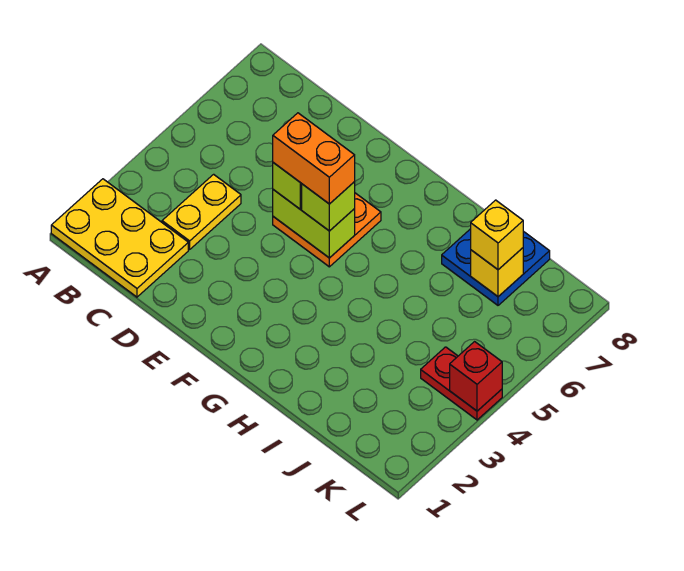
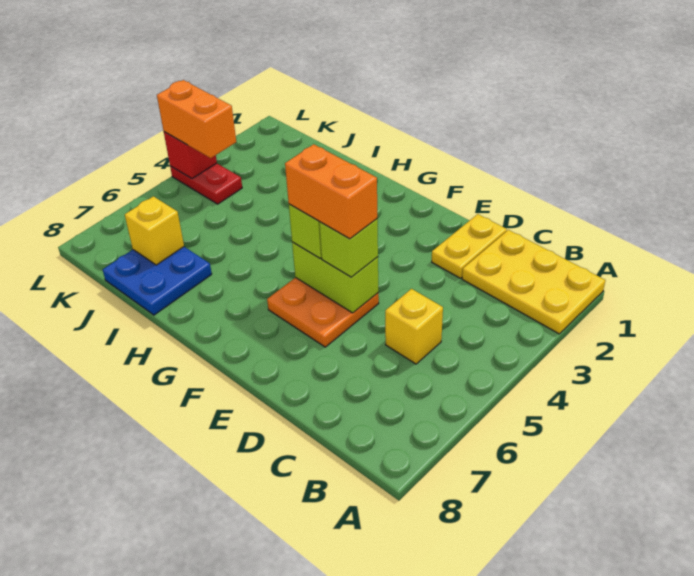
yellow 1x2 plate [162,174,241,249] -> yellow 1x2 plate moved to [432,214,507,278]
yellow 1x1 brick [471,200,523,270] -> yellow 1x1 brick moved to [385,289,443,364]
none -> orange 1x2 brick [157,80,236,158]

